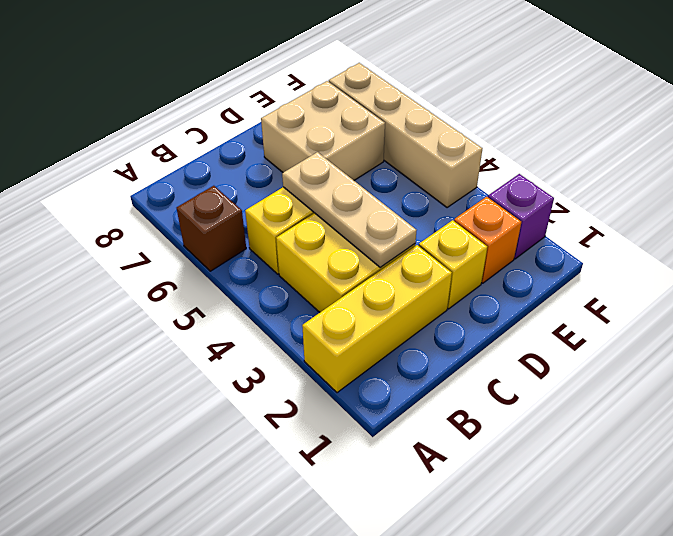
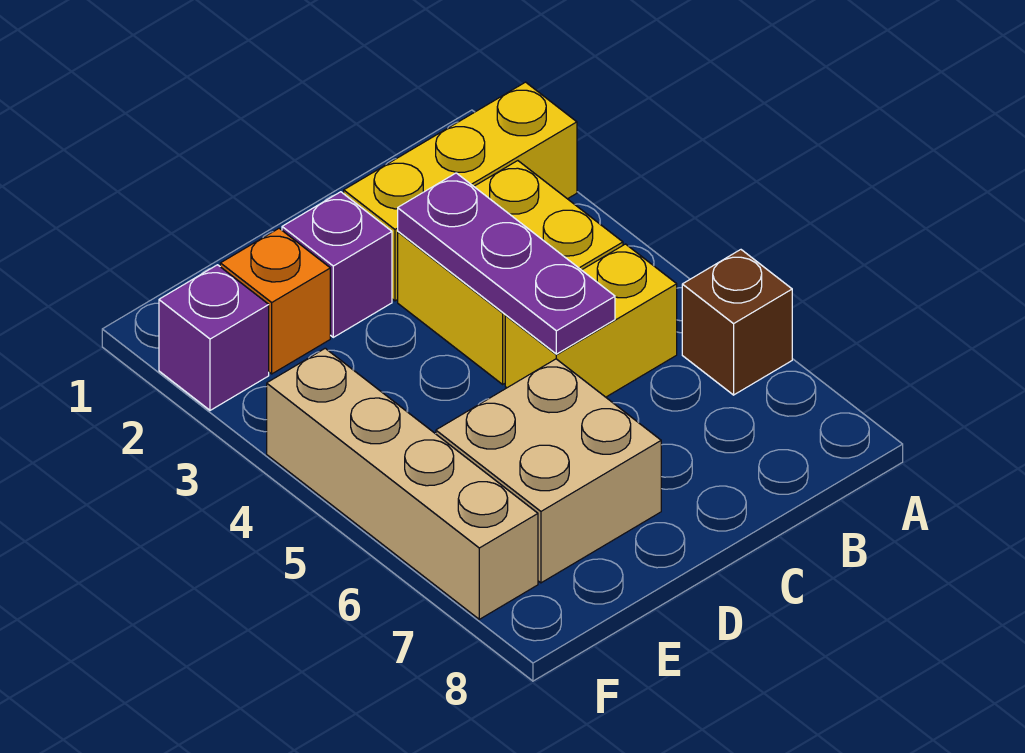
tan 1x3 plate [282,152,417,268] -> purple 1x3 plate [398,173,615,354]
yellow 1x1 brick [419,220,487,309] -> purple 1x1 brick [282,192,392,337]

